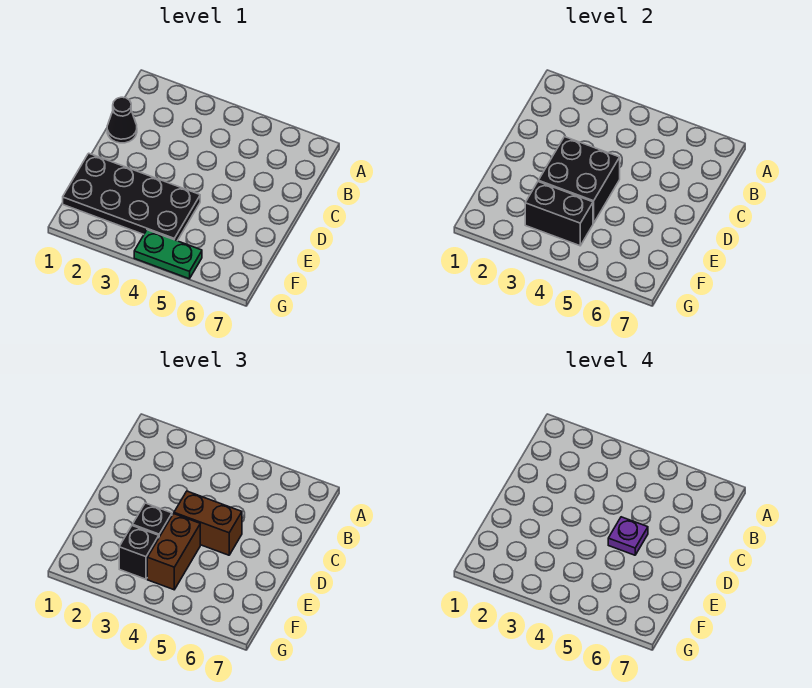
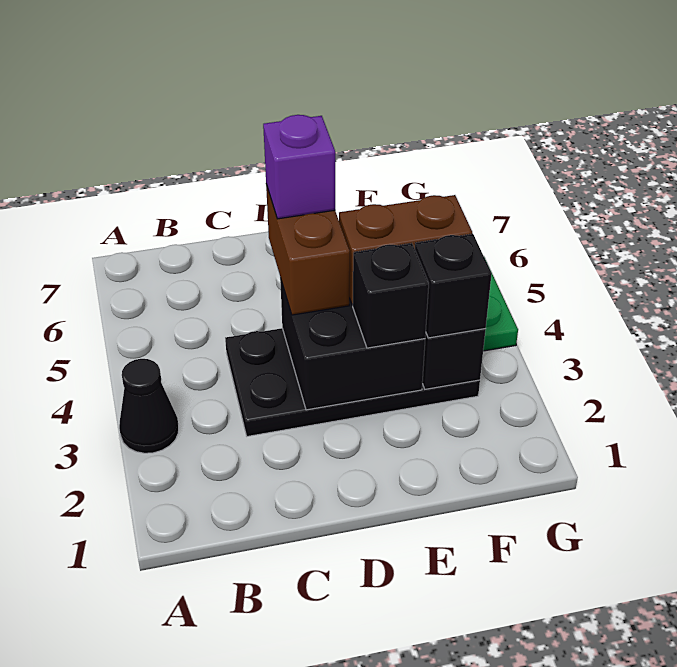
black 1x1 cone [107,97,137,143] -> black 1x1 cone moved to [119,359,179,453]
purple 1x1 plate [608,517,648,555] -> purple 1x1 brick [263,115,335,219]
black 2x4 plate [63,153,200,241] -> black 2x4 plate turned to [225,328,480,436]

